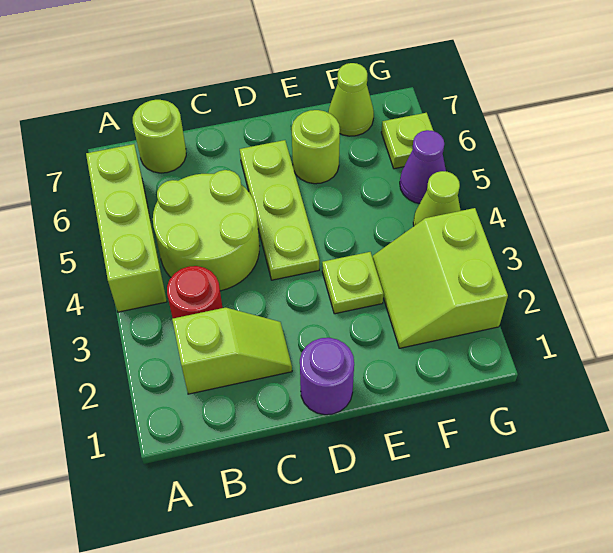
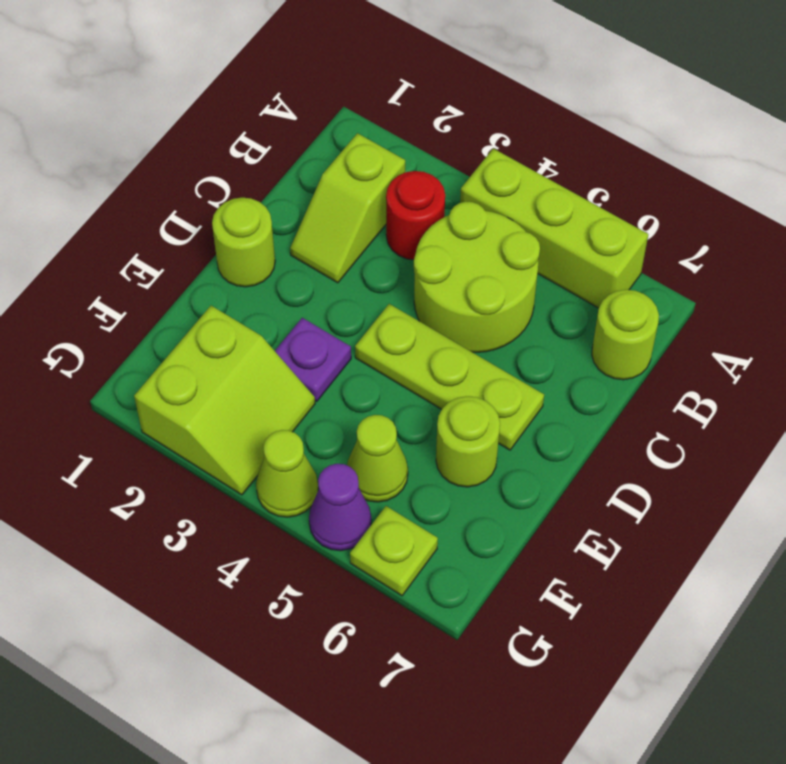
purple 1x1 round brick [300,338,354,415] -> lime 1x1 round brick [212,198,275,287]
lime 1x1 plate [322,252,384,314] -> purple 1x1 plate [275,318,351,401]
lime 2x2 slope [373,208,508,348] -> lime 2x2 slope turned to [134,306,315,495]
lime 1x1 cone [328,63,374,136] -> lime 1x1 cone moved to [347,415,408,502]

